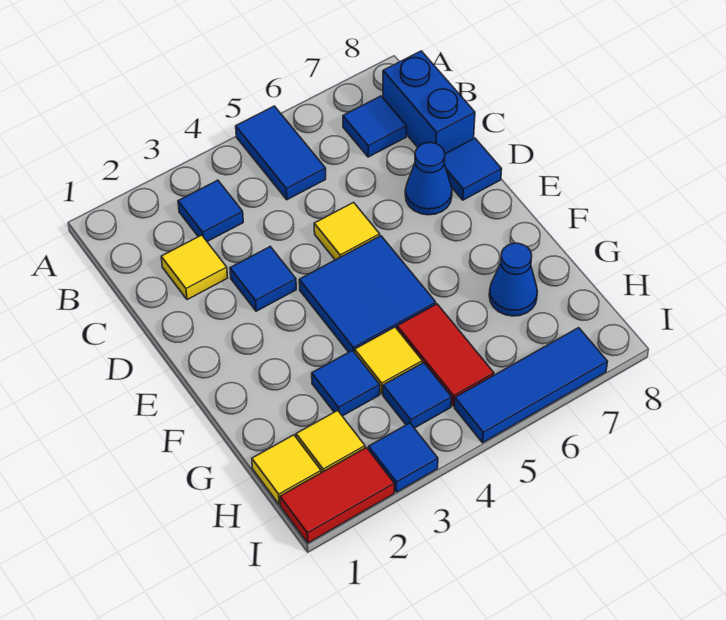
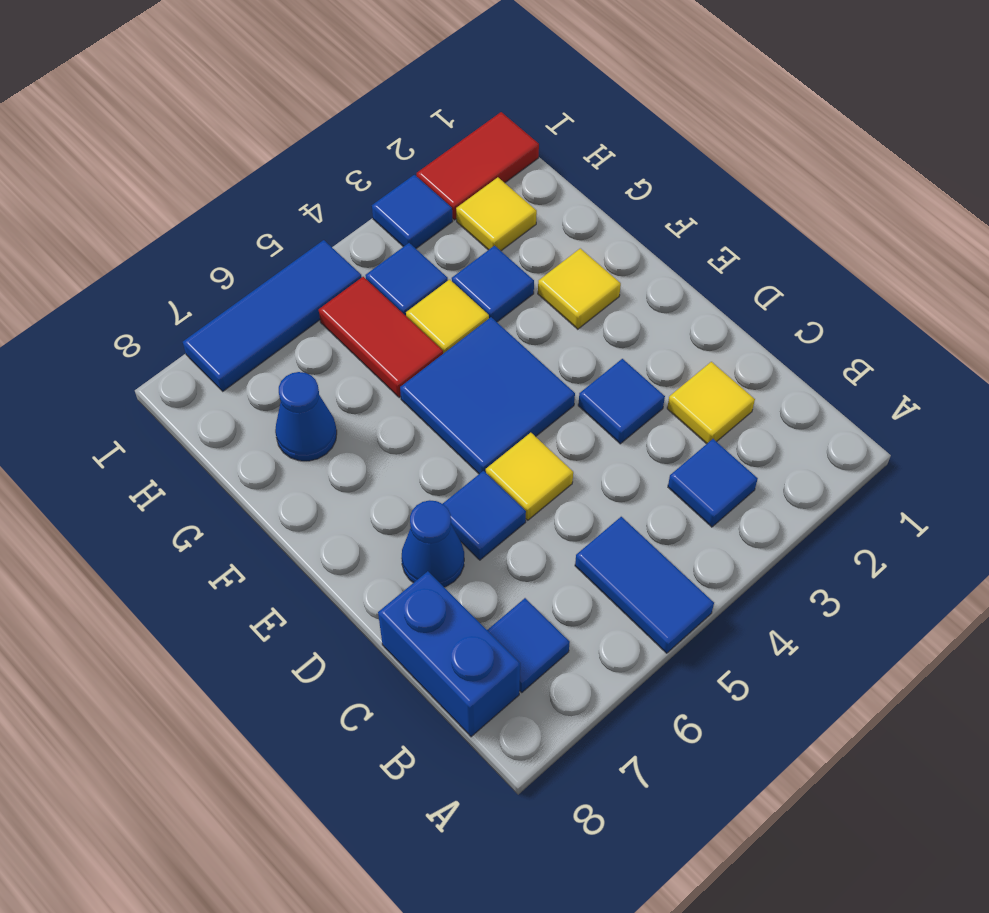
blue 1x1 tile [444,138,502,200] -> blue 1x1 tile moved to [443,471,526,560]
yellow 1x1 tile [252,435,321,504] -> yellow 1x1 tile moved to [538,248,621,329]

